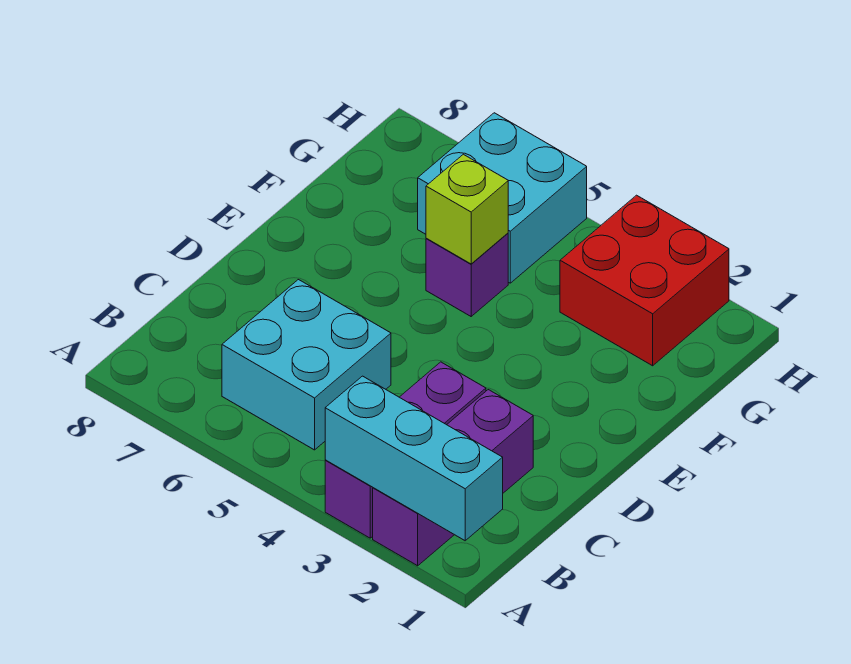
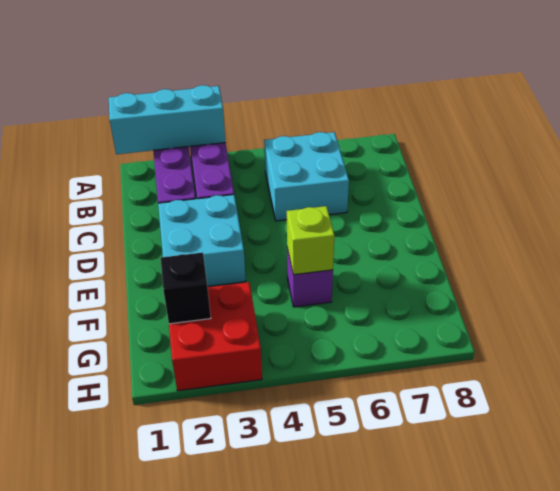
none -> black 1x1 brick [161,252,211,324]
cyan 2x2 brick [418,113,587,283] -> cyan 2x2 brick moved to [158,195,246,287]

